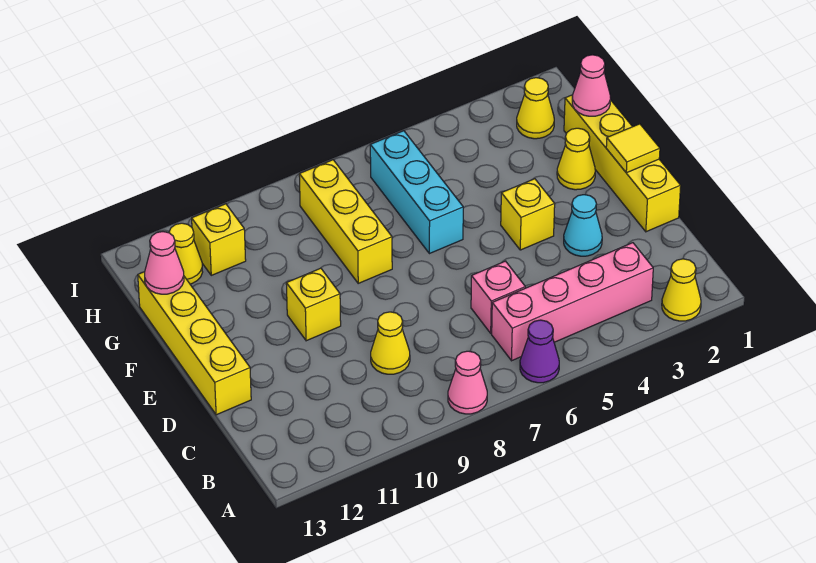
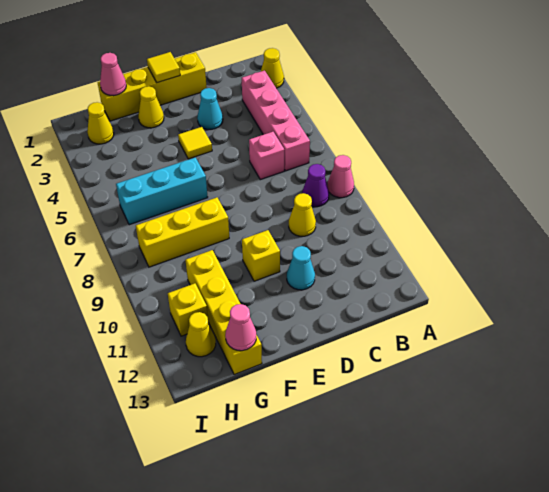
purple 1x1 cone [520,320,559,383] -> purple 1x1 cone moved to [302,164,329,207]
none -> cyan 1x1 cone [287,246,315,290]
yellow 1x4 brick [138,272,251,415] -> yellow 1x4 brick turned to [185,250,262,375]
yellow 1x1 brick [501,179,555,250] -> yellow 1x1 tile [178,127,212,159]

